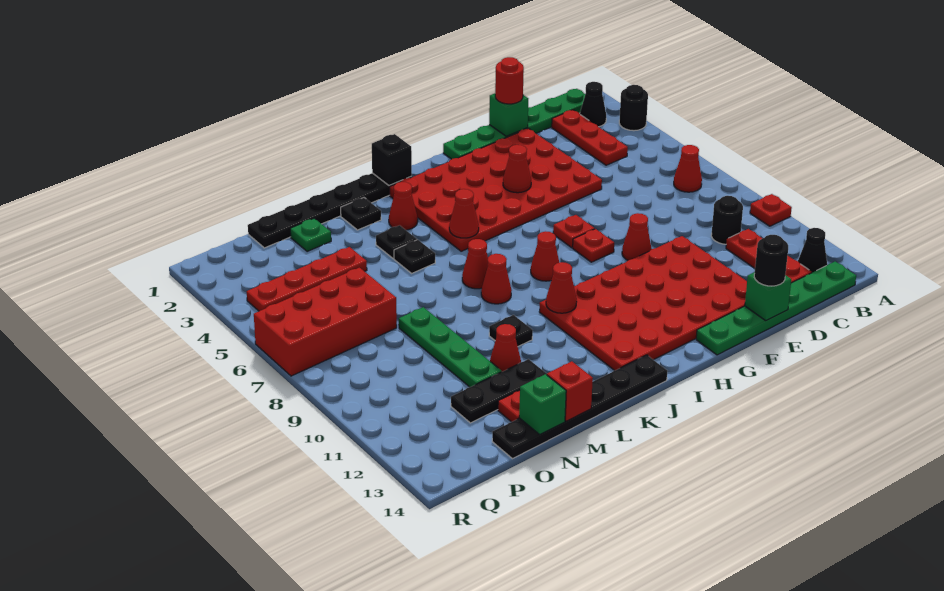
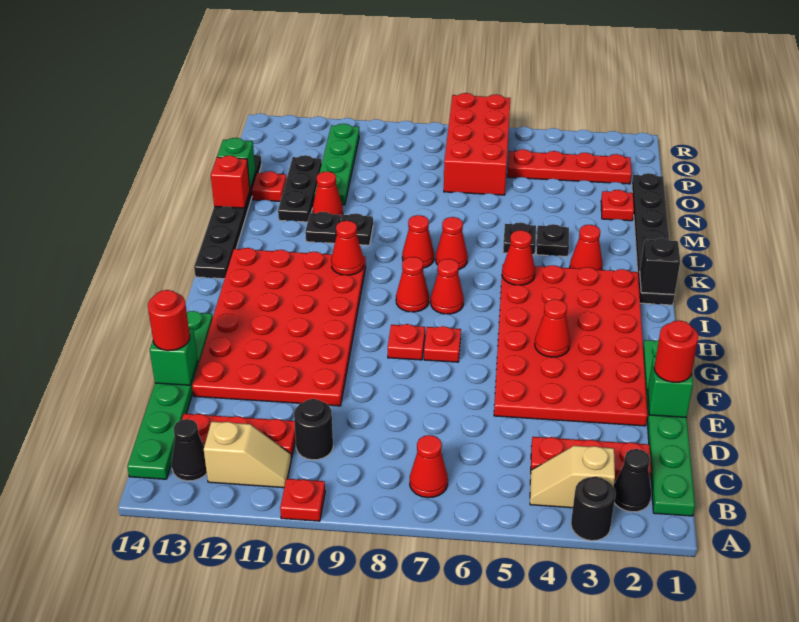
none -> tan 1x2 slope [530,446,615,508]
none -> tan 1x2 slope [204,422,291,488]
black 1x1 round brick [754,235,788,286] -> red 1x1 round brick [148,290,190,351]
red 1x1 cone [622,213,652,260] -> red 1x1 cone moved to [431,259,464,314]
black 1x1 plate [341,198,381,230] -> black 1x1 plate moved to [305,212,341,243]
green 1x1 plate [290,218,331,252] -> red 1x1 plate [601,190,634,221]
red 1x4 plate [247,247,367,311] -> red 1x4 plate turned to [507,149,632,184]
green 1x4 plate [399,307,502,387] -> green 1x4 plate turned to [315,124,359,205]

